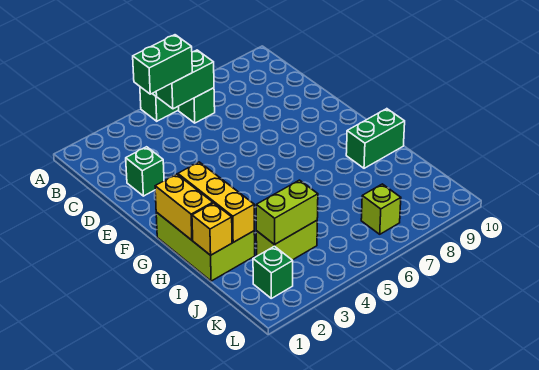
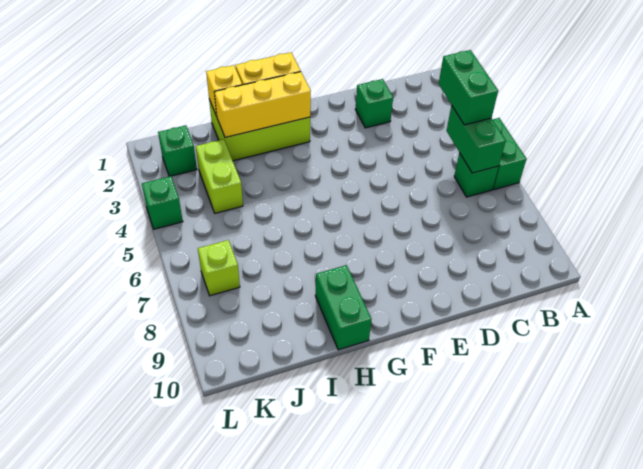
lime 1x2 brick [256,180,318,245] -> none
none -> green 1x1 brick [142,176,183,229]

